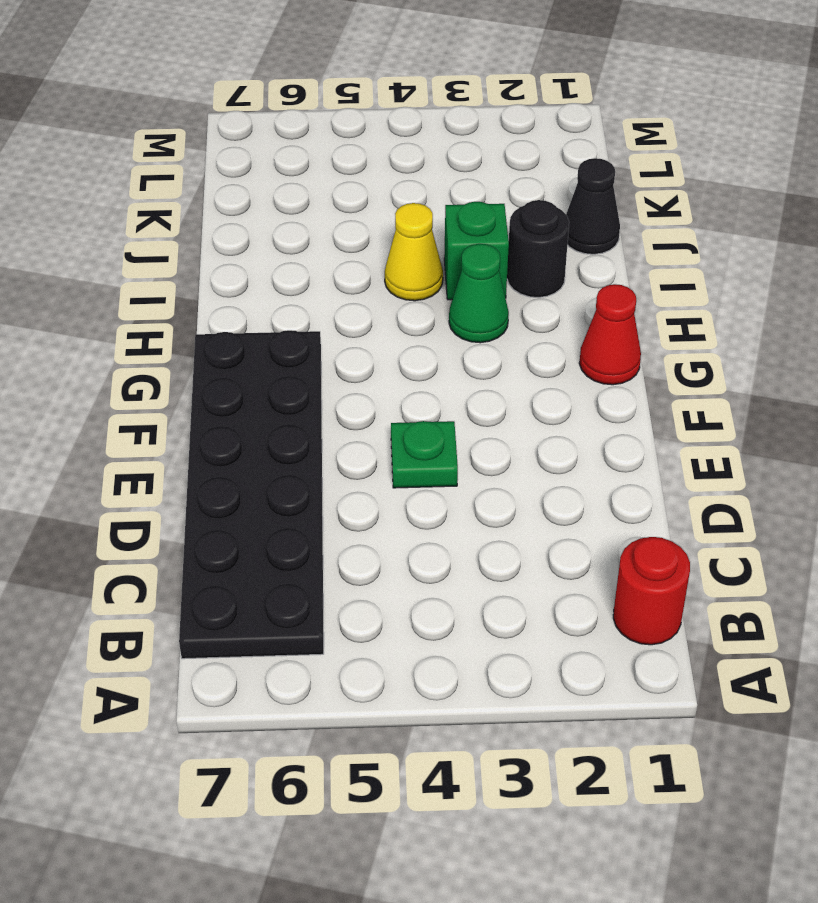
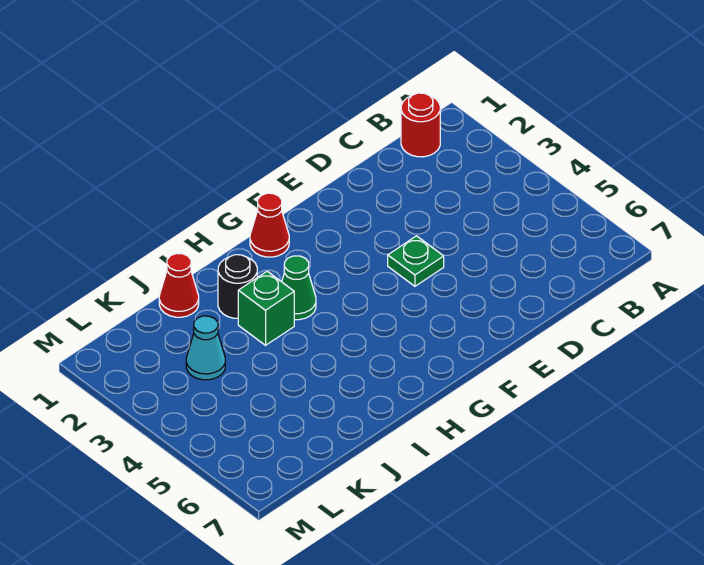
black 2x6 plate [179,330,324,659] -> none
yellow 1x1 cone [385,203,443,301] -> none
black 1x1 cone [566,158,620,254] -> red 1x1 cone [159,254,199,317]
none -> cyan 1x1 cone [186,316,225,380]

